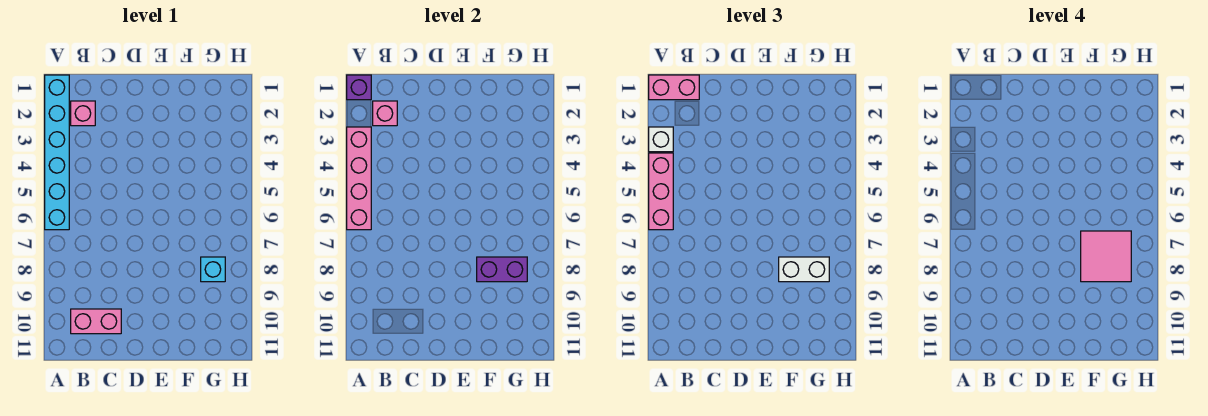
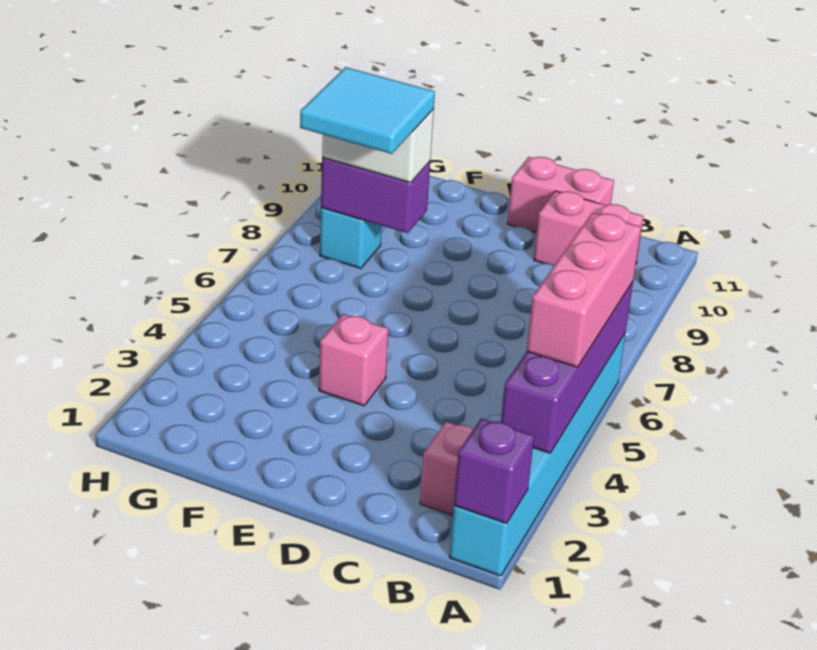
pink 1x2 brick [649,75,699,100] -> pink 1x2 brick moved to [508,157,614,233]
pink 1x4 brick [347,127,371,230] -> purple 1x4 brick [501,282,633,453]
white 1x1 brick [649,127,673,152] -> none
pink 1x1 brick [373,101,397,126] -> pink 1x1 brick moved to [319,314,388,406]
pink 2x2 tile [1081,231,1131,282] -> cyan 2x2 tile [300,67,435,154]

